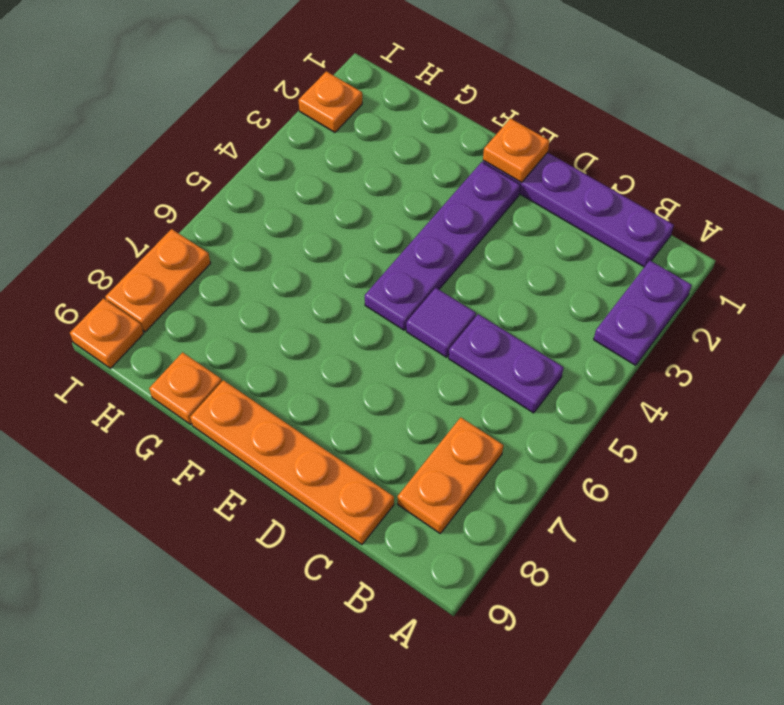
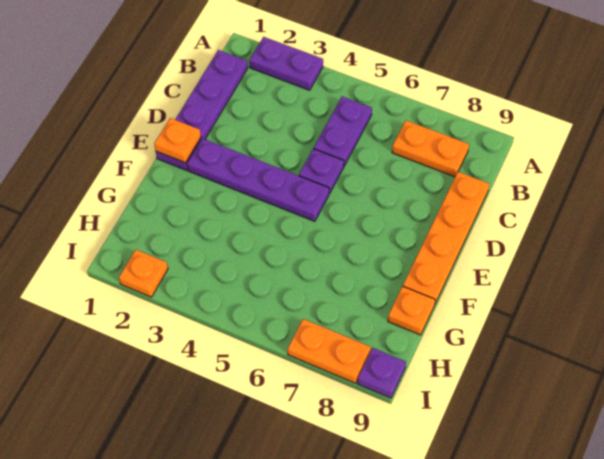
purple 1x1 tile [406,288,476,357] -> purple 1x1 plate [299,149,344,194]
orange 1x1 plate [70,298,144,368] -> purple 1x1 plate [357,348,406,398]

